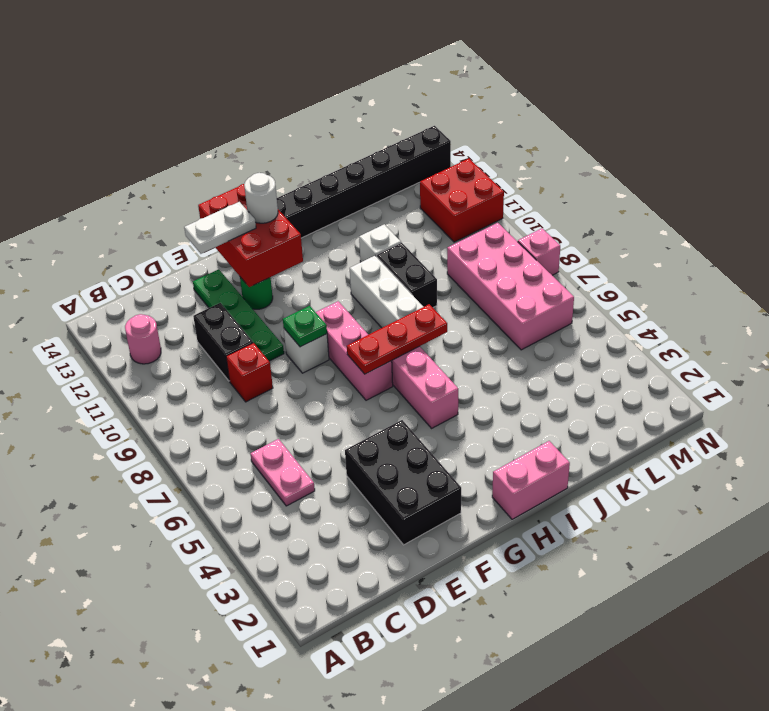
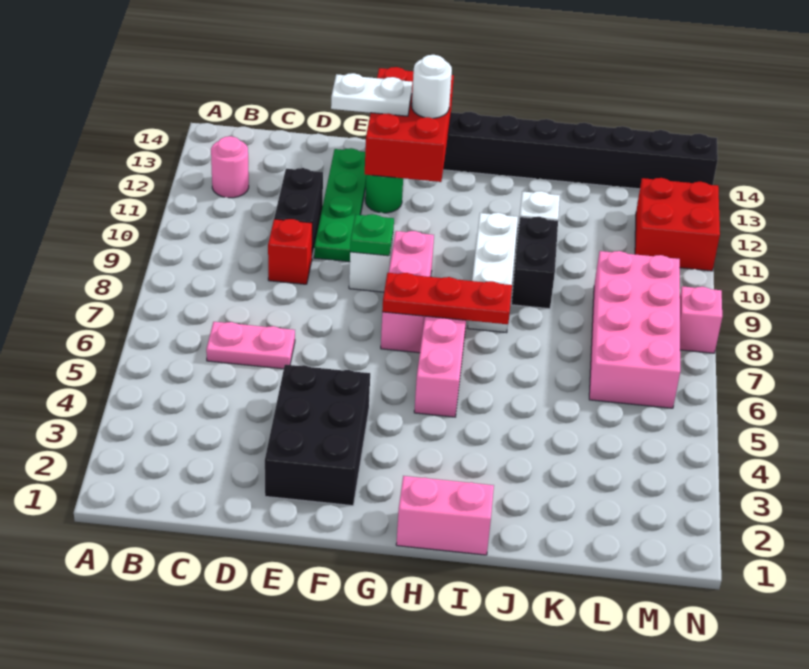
pink 1x2 plate [251,439,315,506] -> pink 1x2 plate turned to [206,322,295,369]

